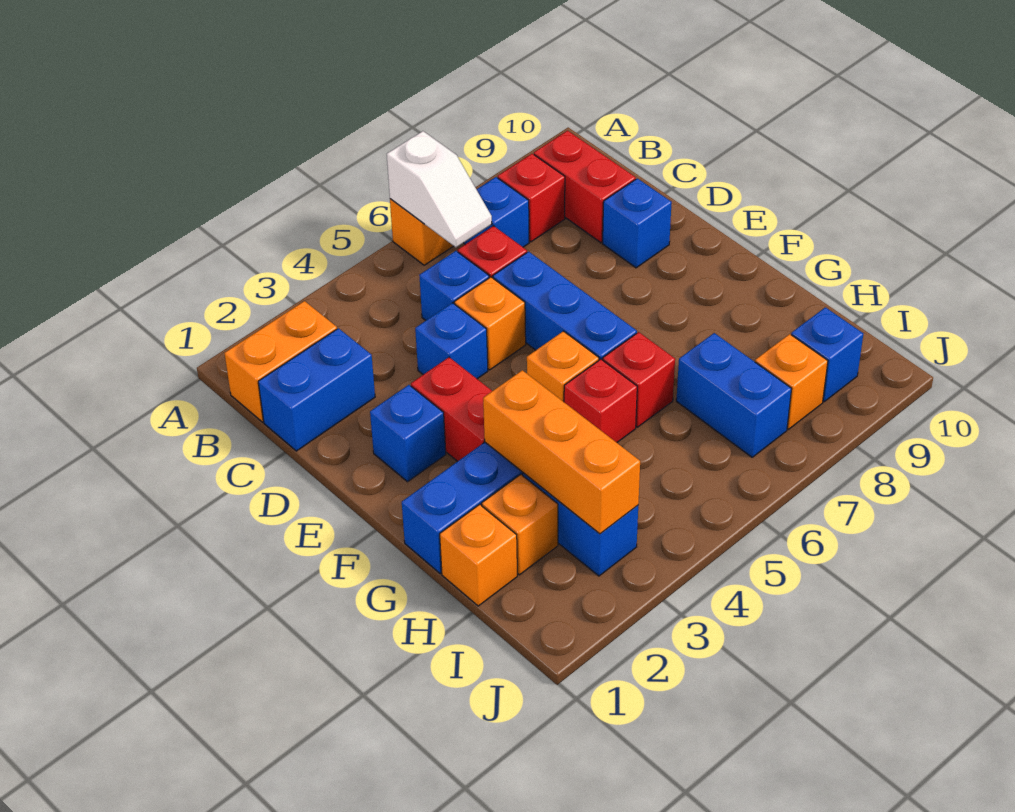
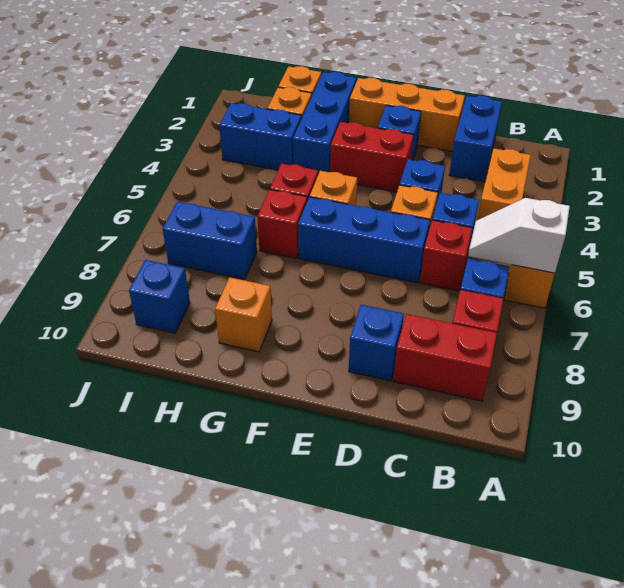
orange 1x2 brick [224,301,337,422] -> orange 1x2 brick moved to [478,148,531,220]
orange 1x3 brick [483,370,640,534] -> orange 1x3 brick moved to [349,78,465,151]
orange 1x1 brick [755,334,828,429] -> orange 1x1 brick moved to [215,277,272,352]

